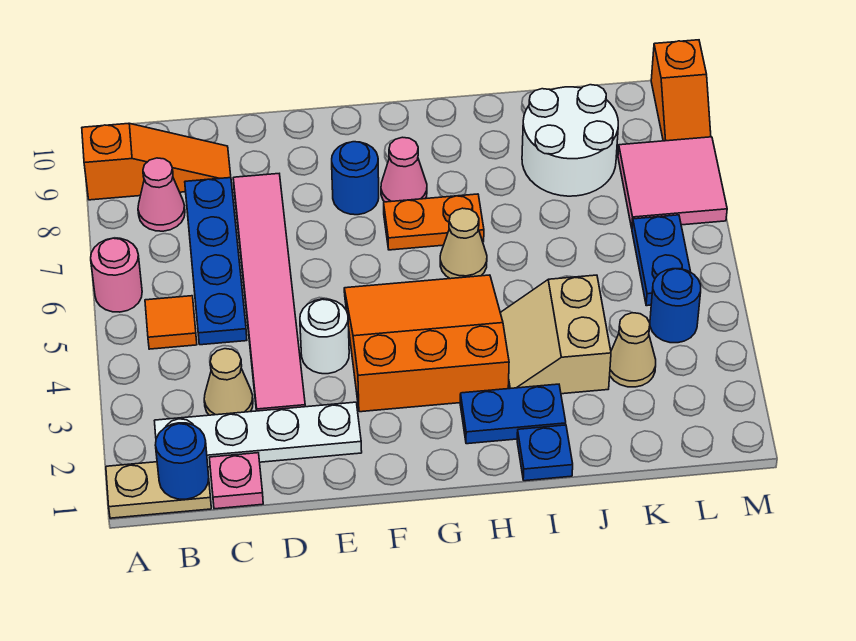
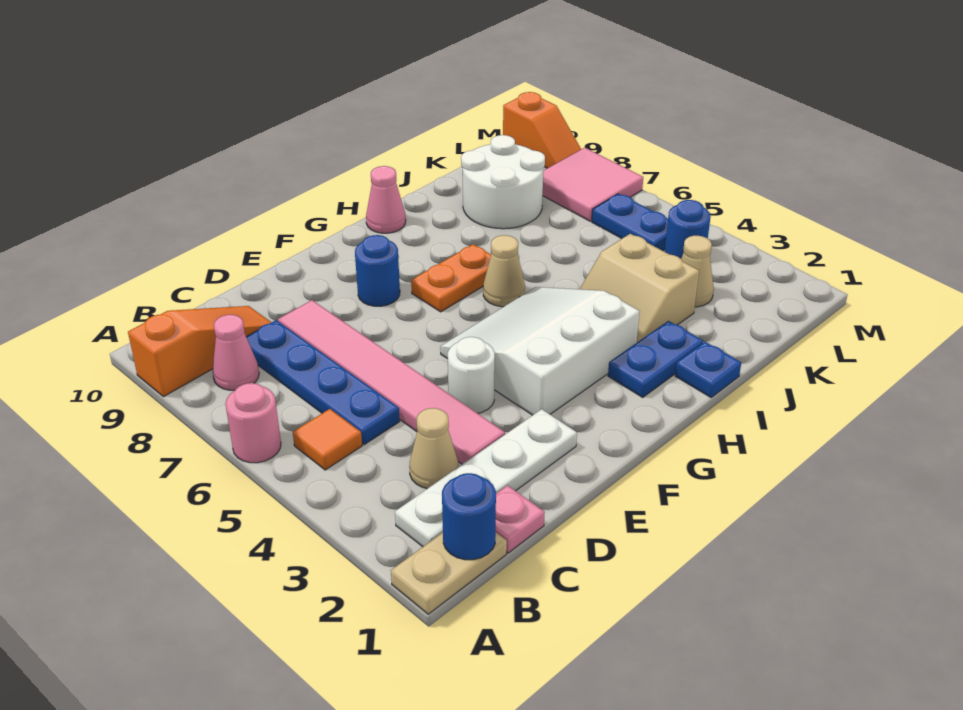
orange 3x3 slope [344,275,509,412] -> white 3x3 slope [440,287,640,415]
pink 1x1 cone [381,137,427,202] -> pink 1x1 cone moved to [366,166,406,233]

